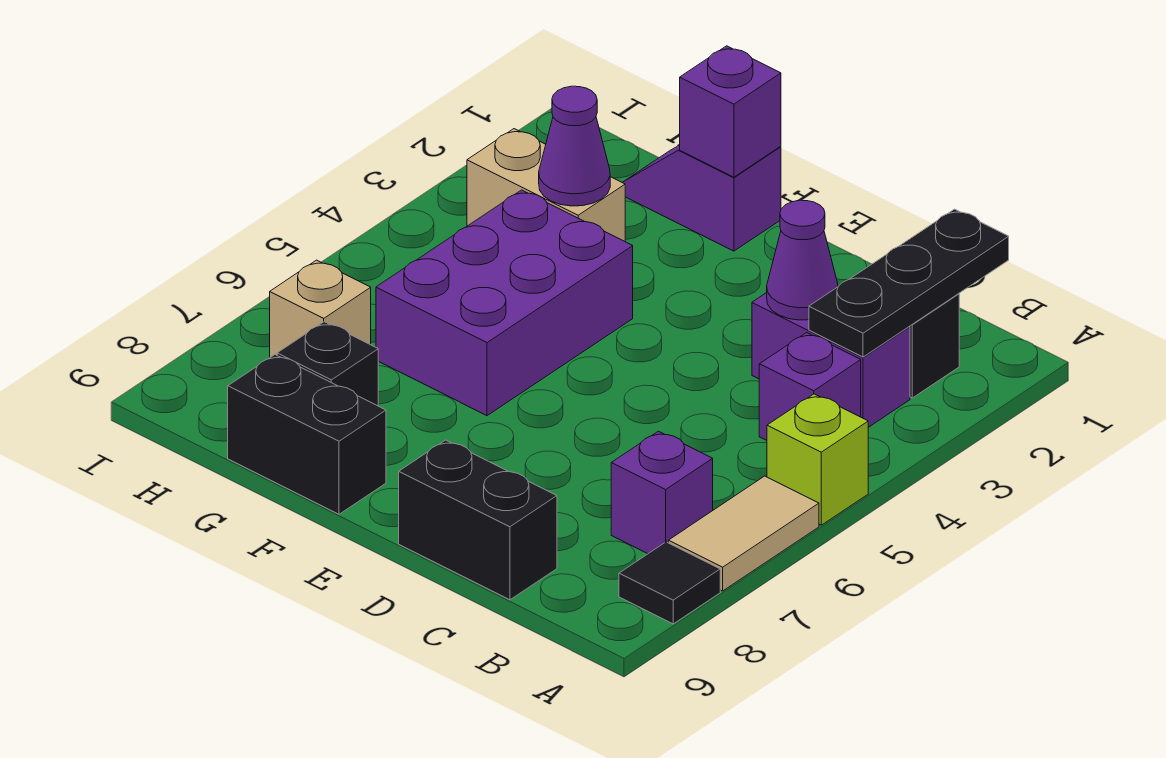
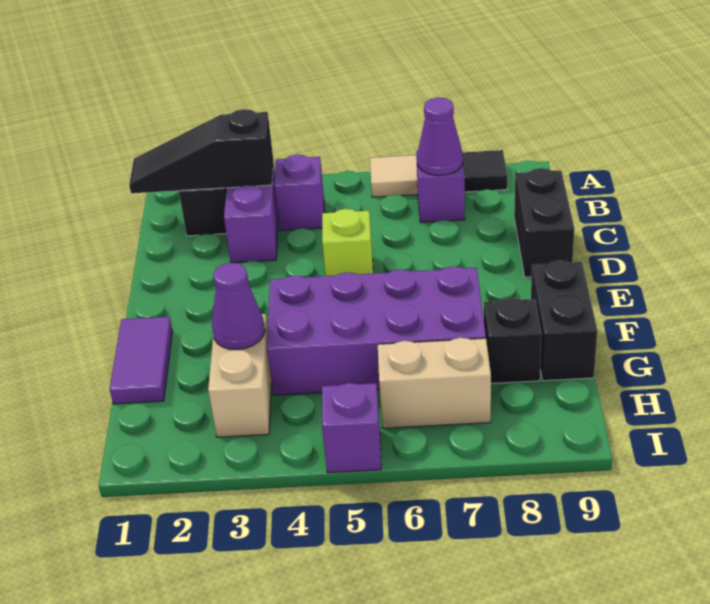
lime 1x1 brick [767,394,868,525] -> lime 1x1 brick moved to [322,209,373,276]
black 1x3 plate [809,209,1009,357] -> black 1x3 slope [129,109,273,193]
purple 1x1 cone [767,200,838,320] -> purple 1x1 cone moved to [417,98,463,175]
purple 1x2 slope [623,145,781,251] -> purple 1x2 tile [110,317,173,404]
purple 1x1 brick [680,46,781,177] -> purple 1x1 brick moved to [322,383,381,473]
purple 2x3 brick [376,190,633,416] -> purple 2x4 brick [267,266,486,395]
tan 1x1 brick [270,260,371,357] -> tan 1x2 brick [378,338,491,428]

